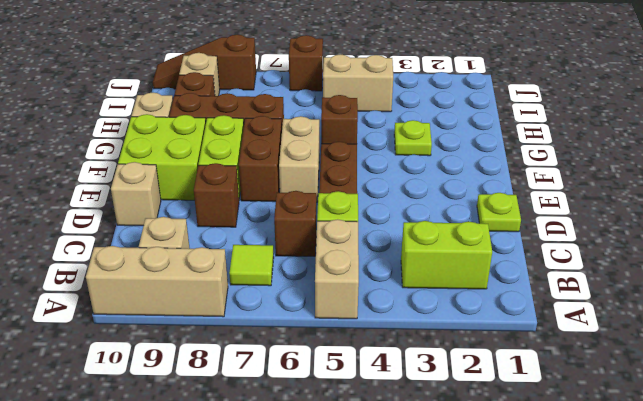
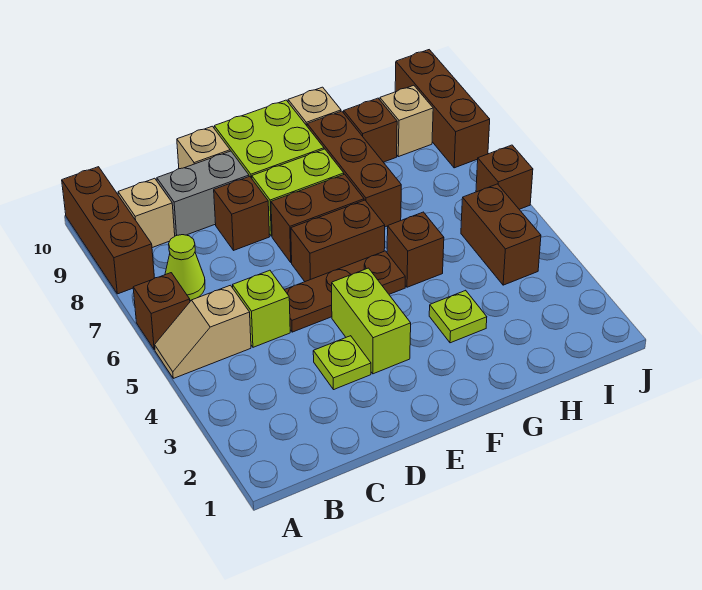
tan 1x2 brick [315,219,359,319] -> tan 1x2 slope [155,285,251,378]
tan 1x3 brick [86,246,228,317] -> brown 1x3 brick [62,167,154,294]
lime 1x2 brick [401,221,492,289] -> lime 1x2 brick moved to [332,268,411,374]
lime 1x1 tile [229,245,274,286] -> lime 1x1 cone [165,235,205,300]
brown 1x1 brick [274,191,316,256] -> brown 1x1 brick moved to [133,273,190,350]
none -> grey 1x2 brick [157,151,249,236]
lime 1x1 plate [477,193,521,232] -> lime 1x1 plate moved to [313,336,371,389]
tan 1x2 brick [279,116,319,202] -> brown 1x2 brick [291,200,385,282]
tan 1x2 brick [323,54,393,112] -> brown 1x2 brick [461,184,541,285]
brown 1x3 slope [153,35,256,90] -> brown 1x3 brick [395,50,490,168]

